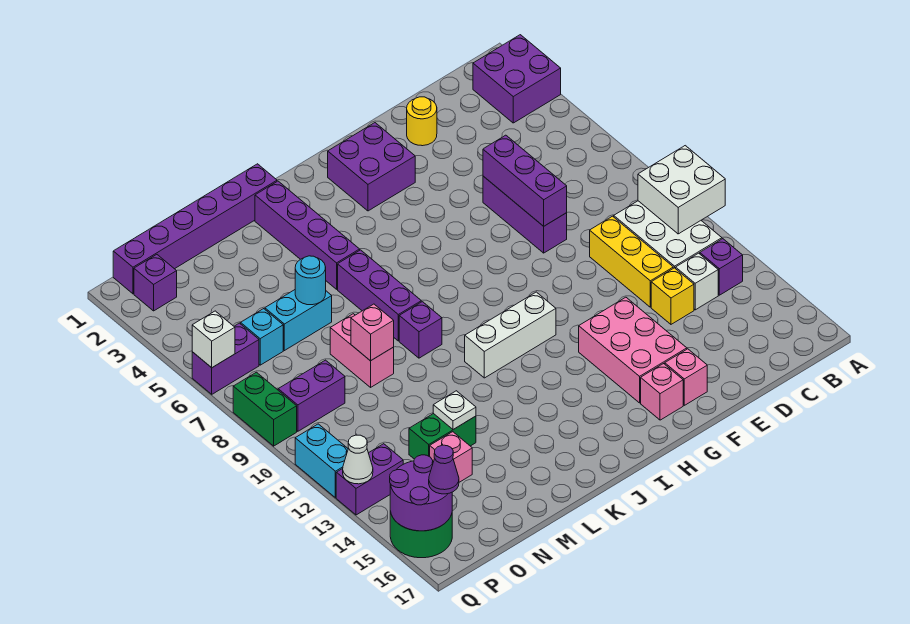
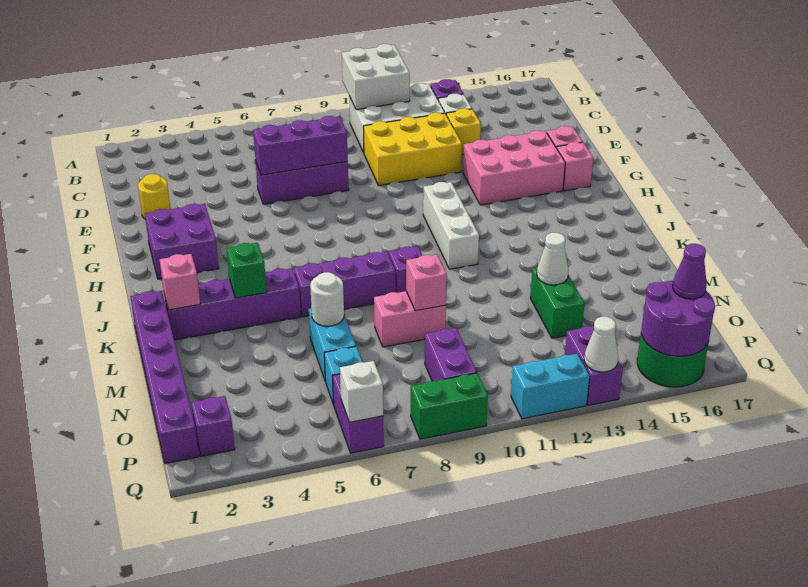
purple 2x2 brick [473,35,561,123] -> none
yellow 1x3 brick [590,216,673,307] -> yellow 2x3 brick [363,113,462,185]
none -> green 1x1 brick [227,243,267,298]
cyan 1x1 round brick [295,256,326,305] -> white 1x1 round brick [310,272,344,326]
white 1x1 plate [433,391,476,430] -> white 1x1 cone [537,233,569,285]
pink 1x1 brick [430,432,472,482] -> pink 1x1 brick moved to [159,254,200,310]

